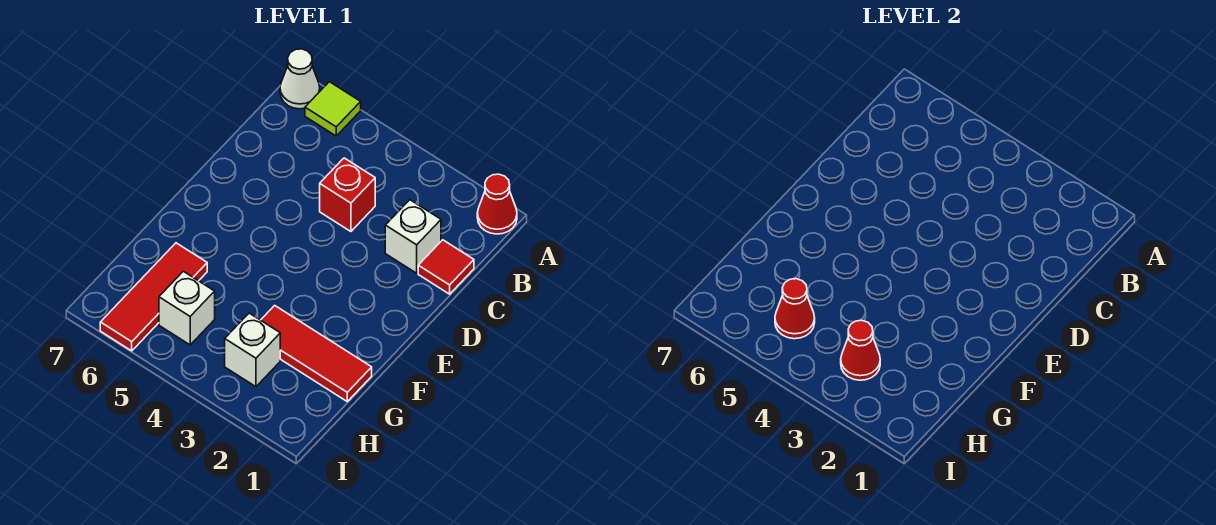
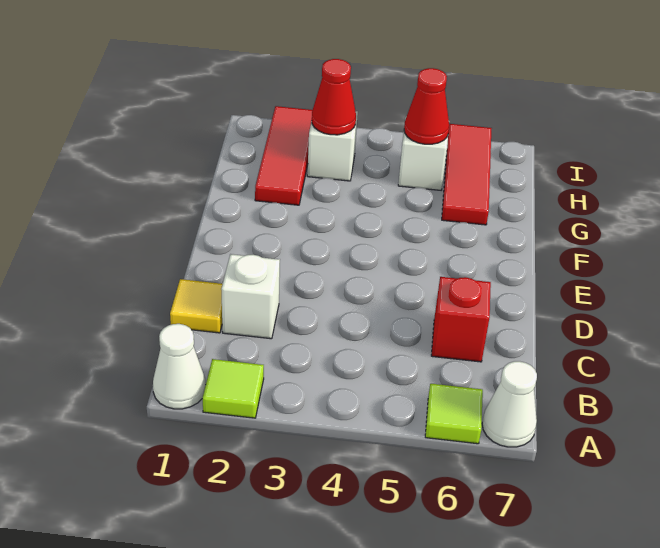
red 1x1 cone [477,174,517,234] -> white 1x1 cone [153,324,206,409]
none -> lime 1x1 tile [202,359,264,418]
red 1x1 tile [418,240,474,294] -> yellow 1x1 tile [170,279,222,333]
red 1x1 brick [320,158,375,231] -> red 1x1 brick moved to [431,277,491,362]
red 1x3 tile [261,305,372,401] -> red 1x3 tile turned to [255,106,312,205]

